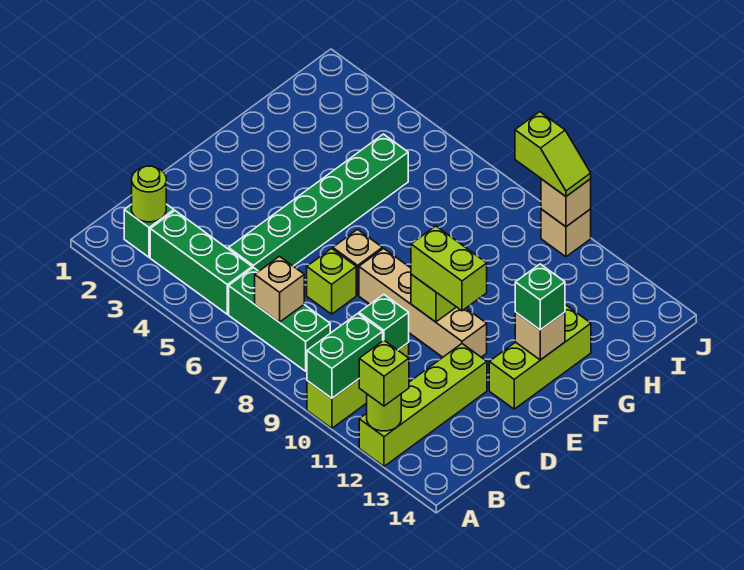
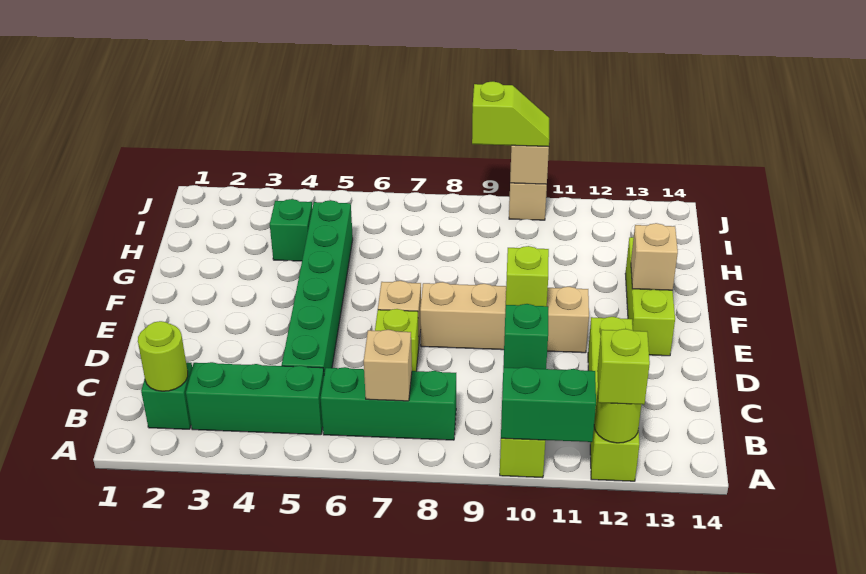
green 1x2 brick [307,314,383,398] -> green 1x2 brick turned to [501,367,596,442]
lime 1x2 brick [411,226,487,311] -> none
green 1x1 brick [515,264,565,330] -> green 1x1 brick moved to [270,199,312,261]

